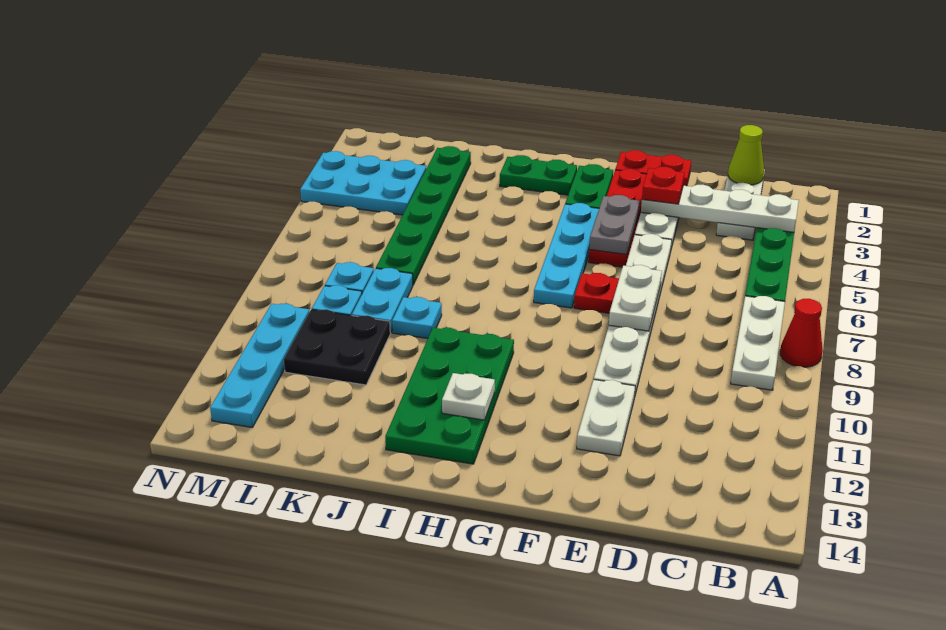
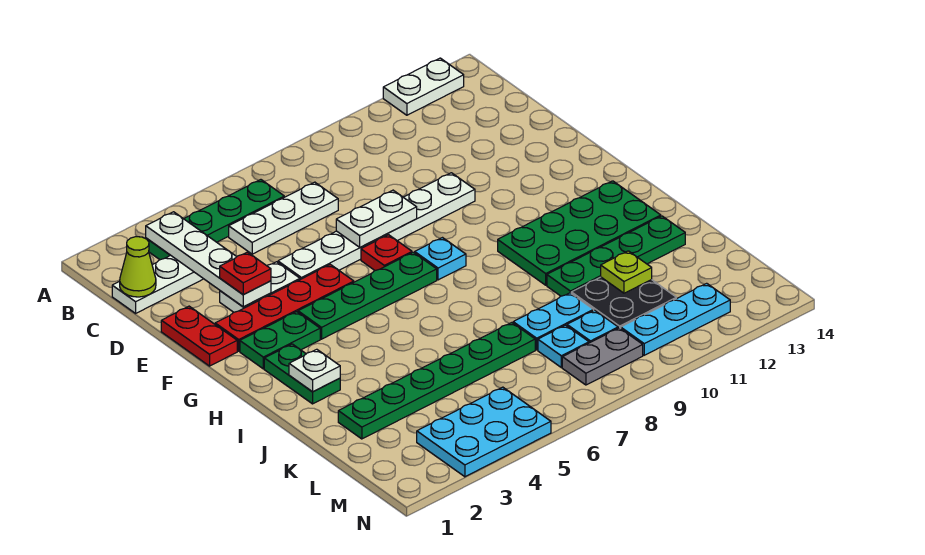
red 1x1 cone [780,299,823,367] -> none
white 1x3 plate [731,296,785,390] -> white 1x3 plate moved to [229,182,338,254]
white 1x2 plate [577,379,635,456] -> white 1x2 plate moved to [383,58,464,115]
grey 1x2 plate [589,195,640,255] -> grey 1x2 plate moved to [562,328,643,385]
cyan 1x4 plate [534,203,599,308] -> green 1x4 plate [298,252,437,339]
white 1x1 plate [442,373,495,420] -> white 1x1 plate moved to [289,349,340,392]
cyan 1x1 plate [392,297,442,339] -> cyan 1x1 plate moved to [415,238,466,280]
none -> green 1x4 plate [547,216,685,296]
none -> lime 1x1 plate [601,251,652,293]
cyan 2x3 plate [300,151,426,215] -> cyan 2x3 plate turned to [417,387,551,477]
cyan 1x4 plate [210,304,309,428] -> cyan 1x3 plate [621,283,730,355]

